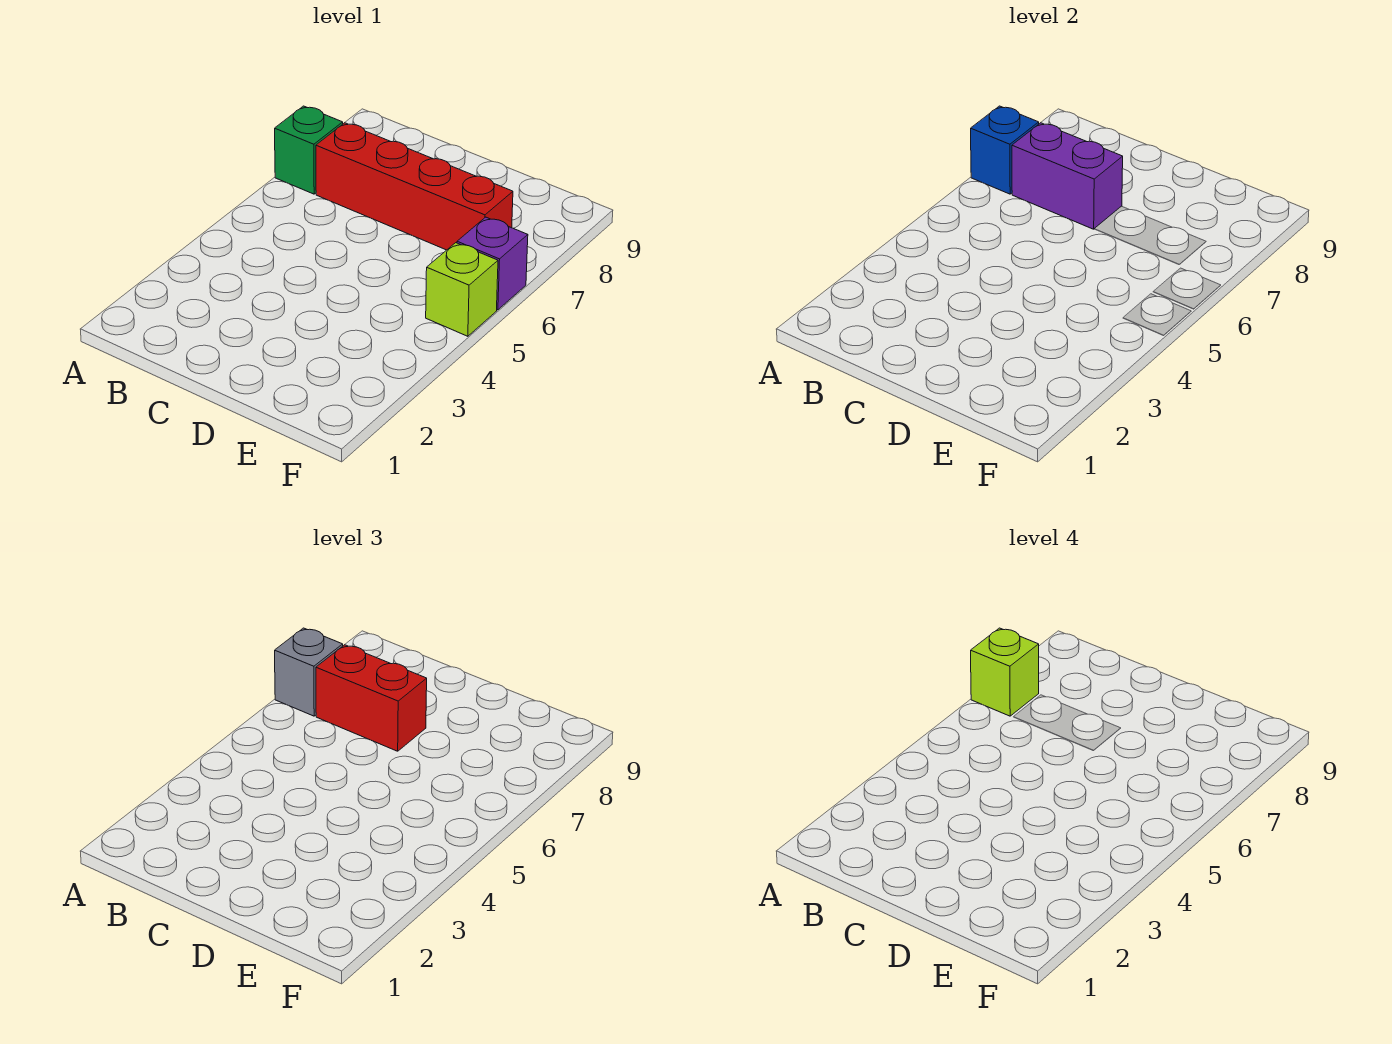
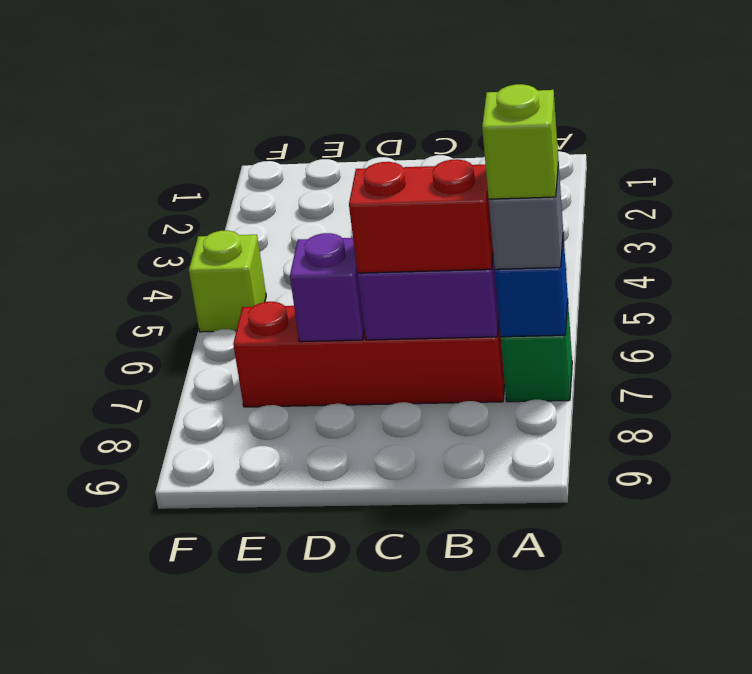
purple 1x1 brick [457,217,528,310] -> purple 1x1 brick moved to [290,233,365,342]

